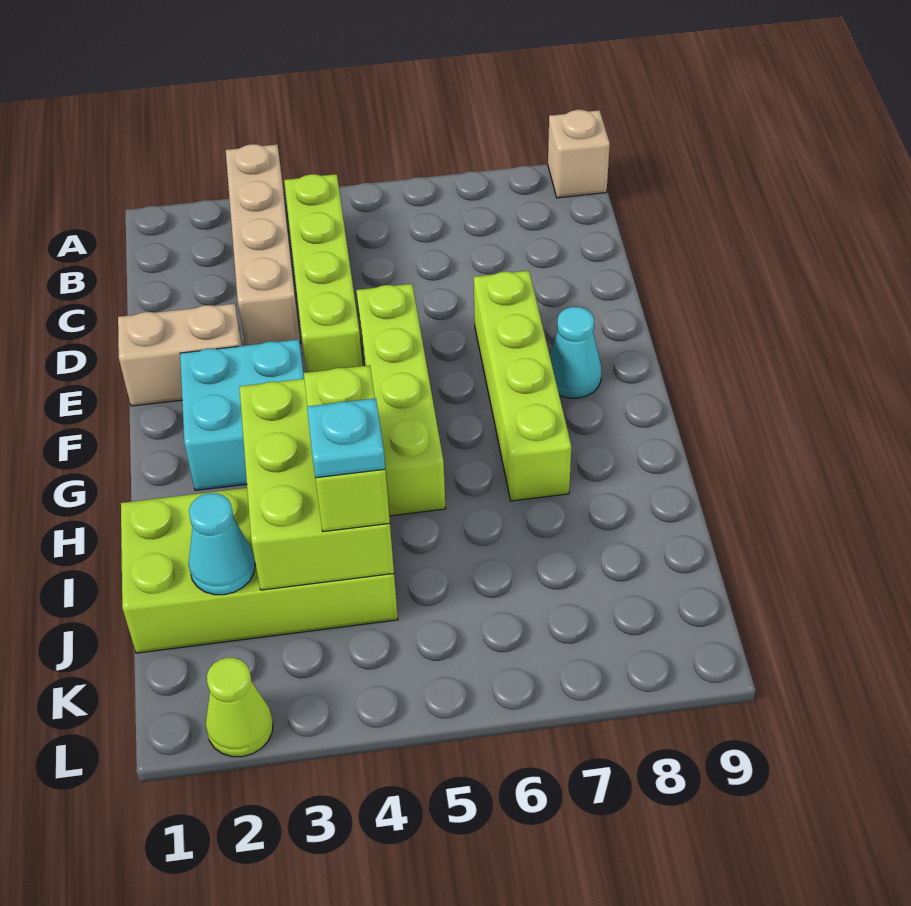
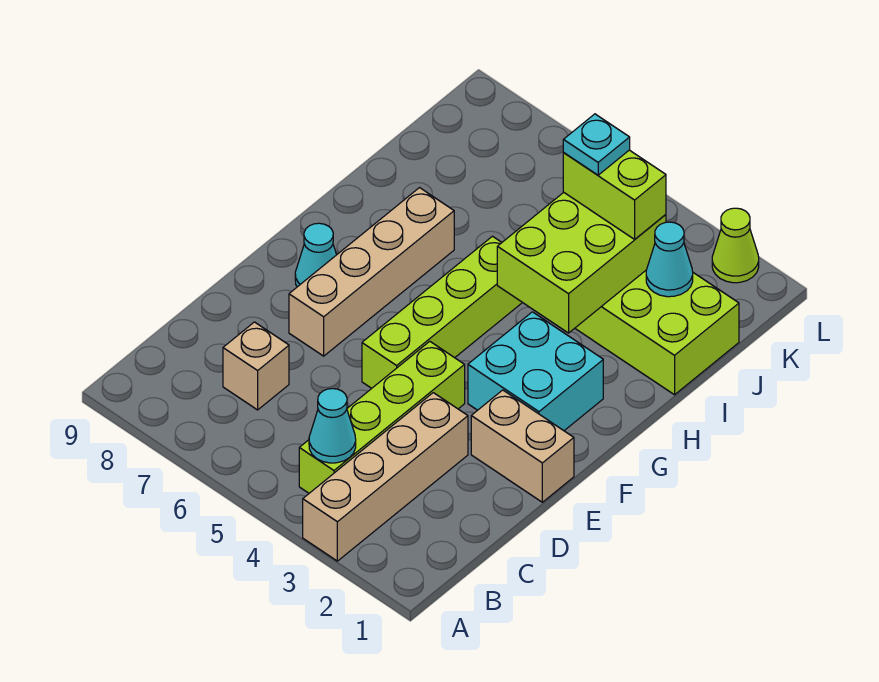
tan 1x1 brick [548,110,610,198] -> tan 1x1 brick moved to [223,322,289,410]
none -> cyan 1x1 cone [309,389,356,463]
lime 1x4 brick [474,271,571,501] -> tan 1x4 brick [289,188,454,356]
lime 1x2 brick [304,365,390,532] -> lime 1x2 brick turned to [563,150,666,239]

